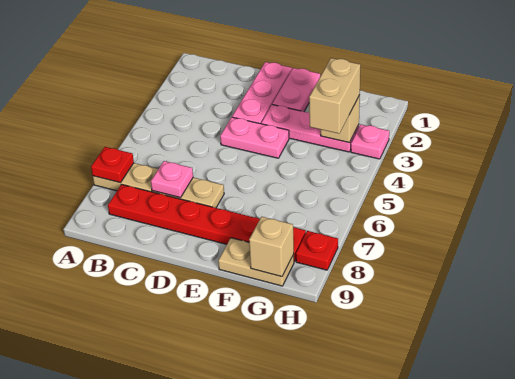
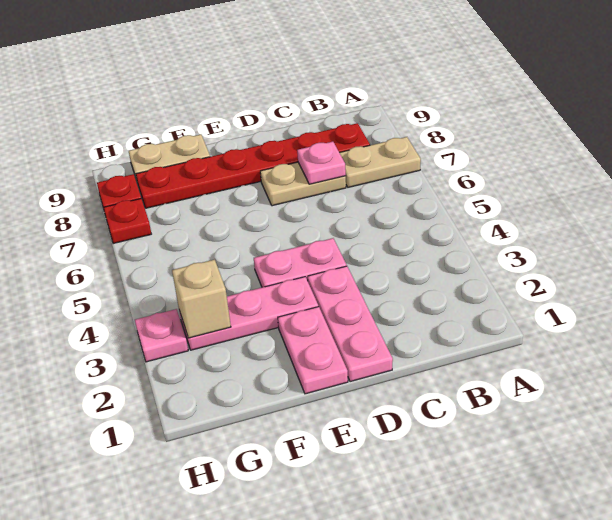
red 1x1 plate [91,147,134,183] -> red 1x1 plate moved to [104,198,151,244]
tan 1x2 brick [309,58,360,133] -> none
tan 1x1 brick [249,217,294,277] -> none

